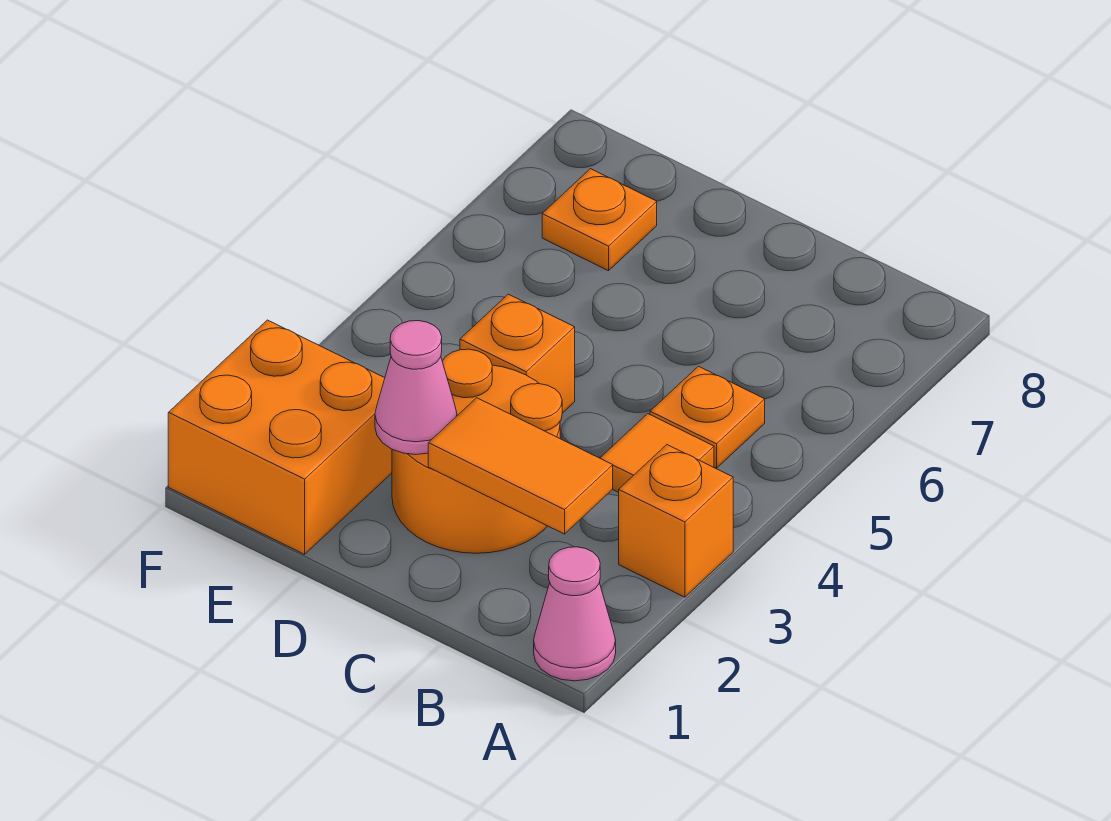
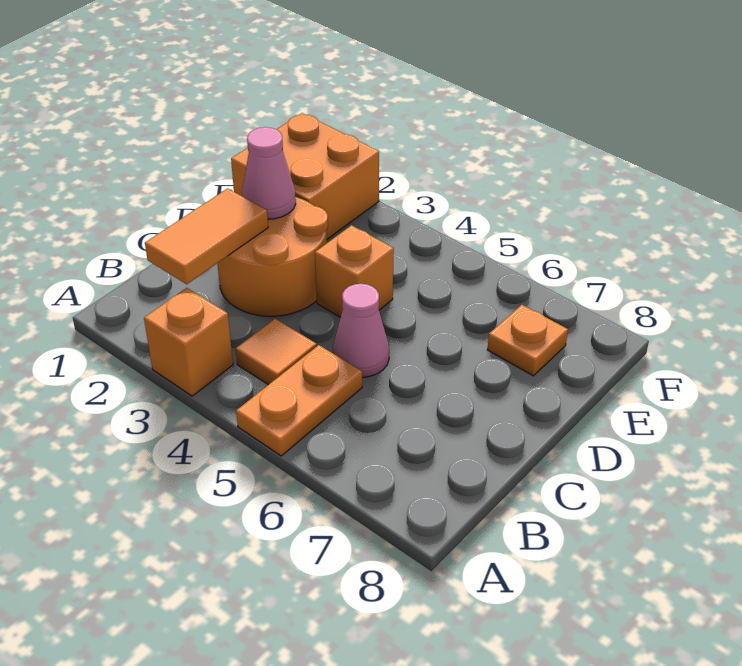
pink 1x1 cone [534,547,616,681] -> pink 1x1 cone moved to [333,284,389,377]
orange 1x1 plate [650,366,765,468] -> orange 1x2 plate [236,345,362,456]

